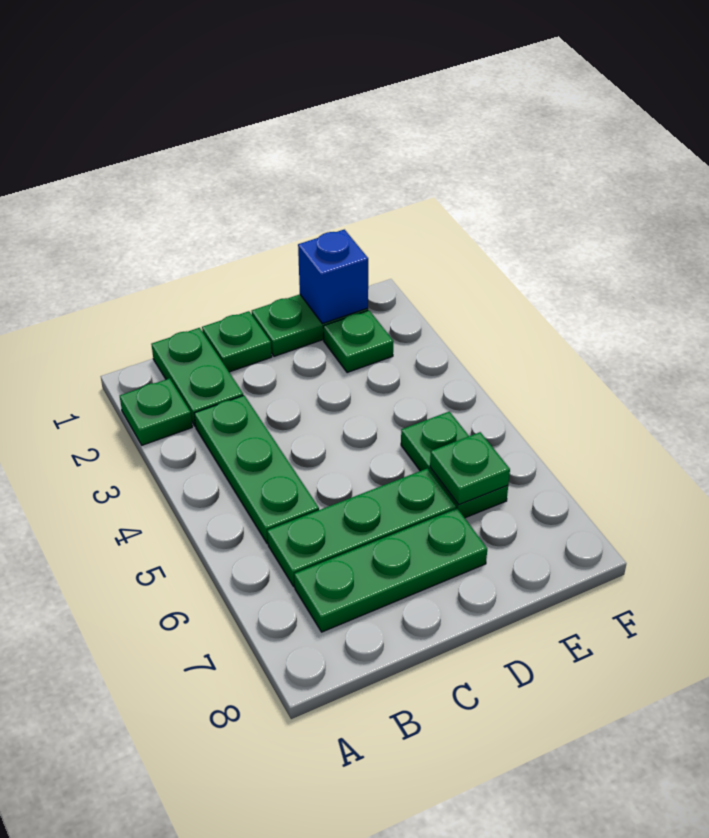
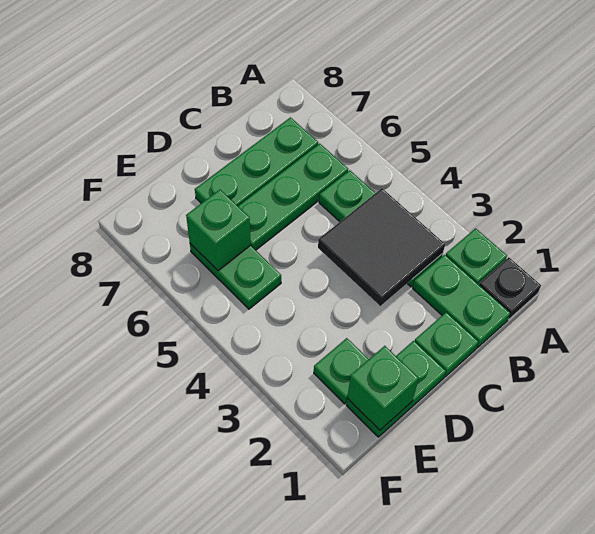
none -> black 1x1 plate [479,257,541,319]
none -> black 2x2 tile [318,188,445,306]
blue 1x1 brick [298,230,368,324] -> green 1x1 brick [347,346,419,430]
green 1x1 plate [430,432,510,505] -> green 1x1 brick [186,190,251,271]

